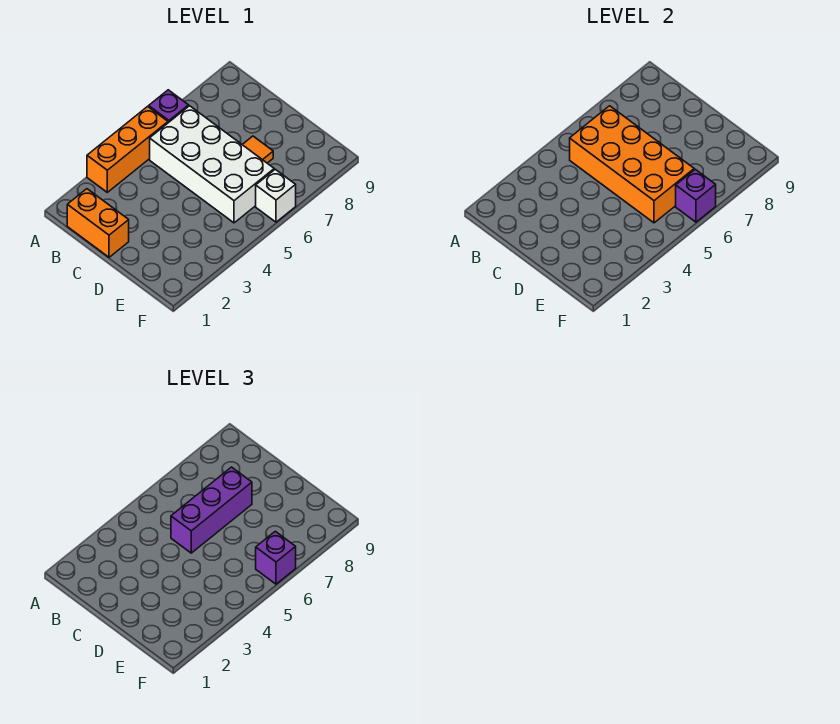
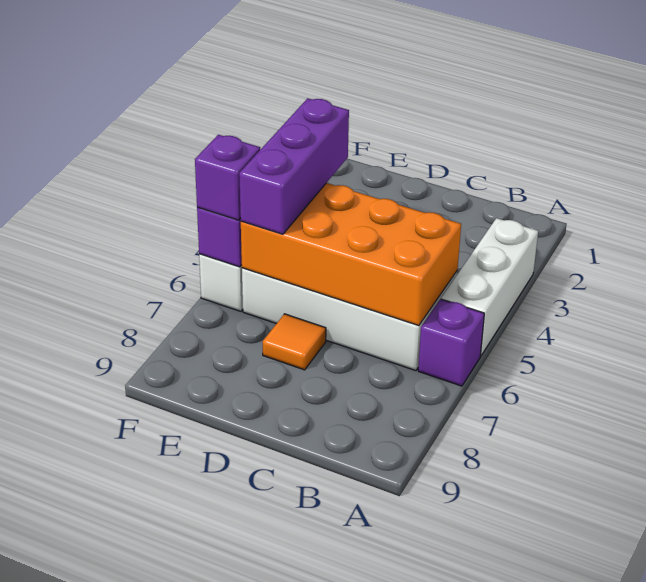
orange 1x3 brick [87,106,168,192] -> white 1x3 brick [441,218,538,356]
orange 1x2 brick [67,189,129,257] -> none
purple 1x3 brick [171,467,252,553] -> purple 1x3 brick moved to [239,98,349,234]

